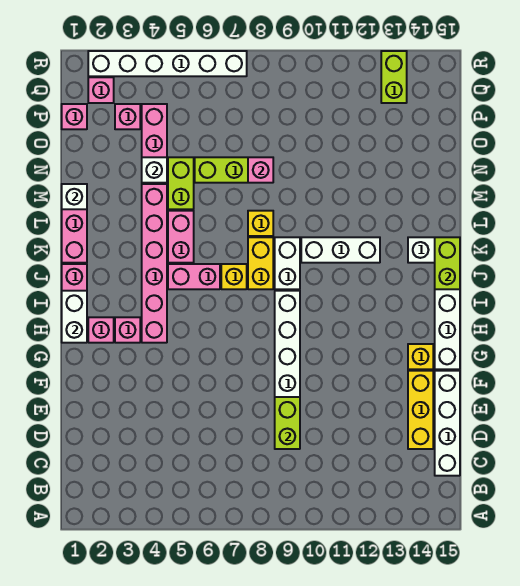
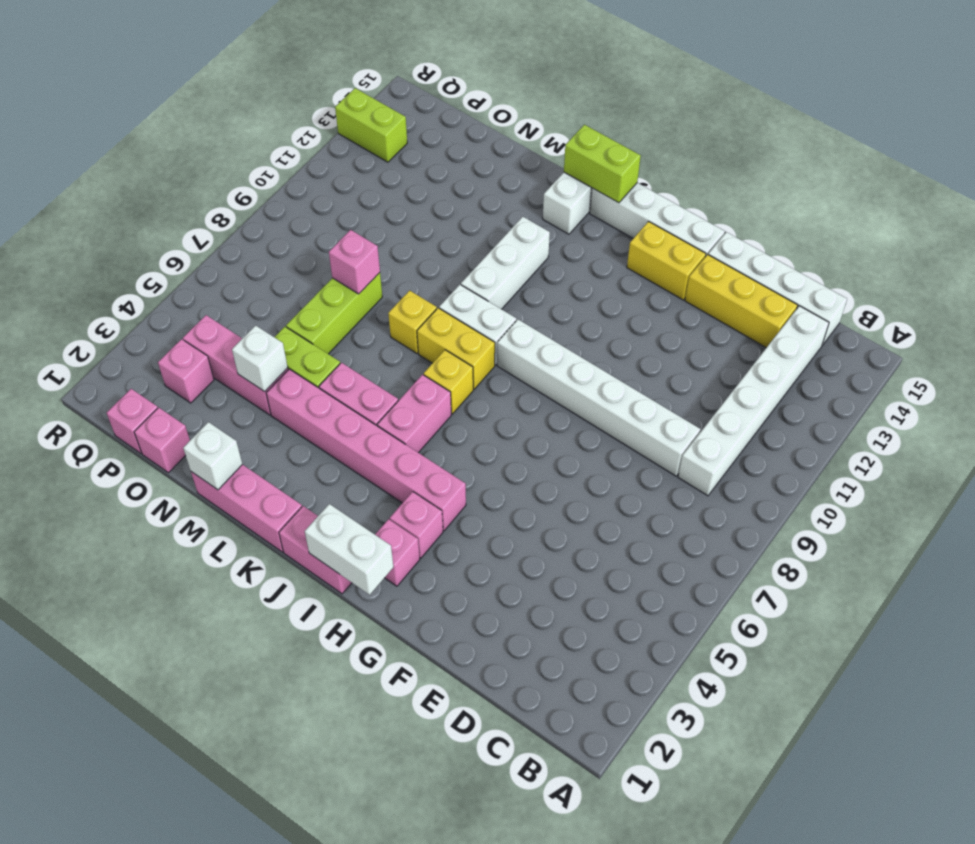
lime 1x2 brick [275,397,300,449] -> none
yellow 1x1 brick [408,344,433,369] -> yellow 1x2 brick [627,221,706,300]
pink 1x1 brick [88,77,114,103] -> pink 1x1 brick moved to [134,407,190,473]
white 1x6 brick [88,51,247,76] -> white 1x6 brick moved to [678,306,829,496]

